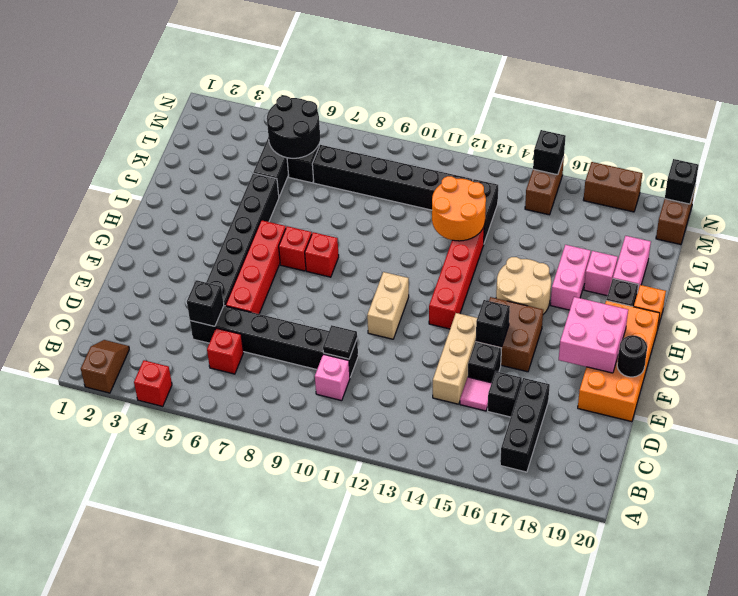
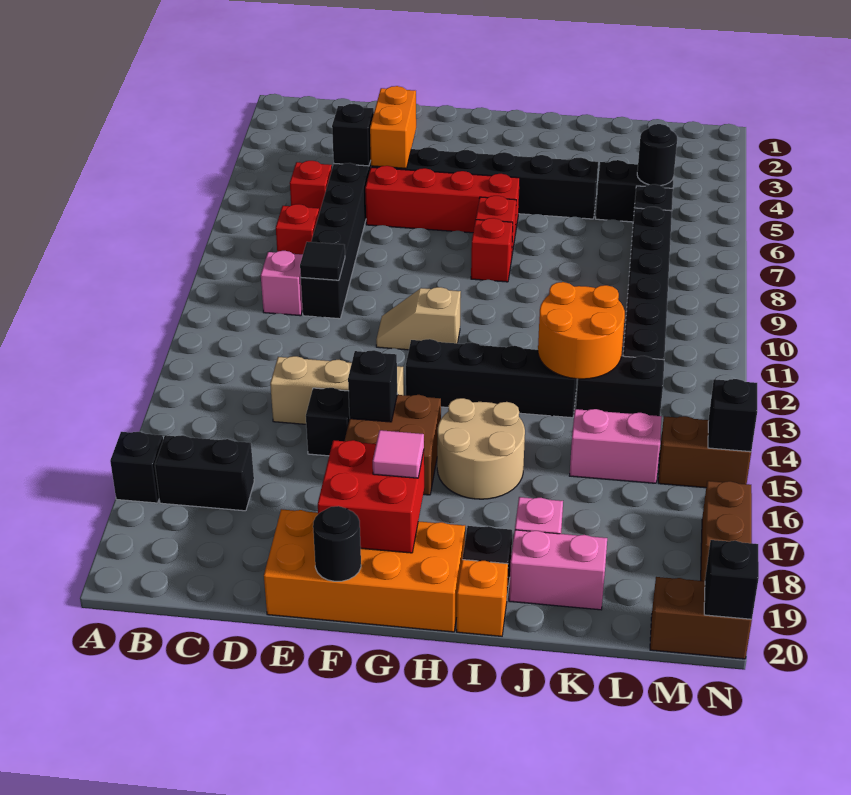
brown 1x2 slope [81,340,129,393] -> none
red 1x1 brick [134,360,172,407] -> red 1x1 brick moved to [276,204,319,254]
black 1x3 brick [500,378,550,472] -> black 1x2 brick [155,435,254,511]
pink 1x1 tile [460,377,491,411] -> pink 1x1 tile moved to [373,430,424,478]
black 1x1 brick [488,371,522,417] -> black 1x1 brick moved to [110,432,163,503]
none -> orange 1x2 brick [370,86,416,168]
tan 1x2 brick [367,272,409,339] -> tan 1x2 slope [376,287,461,350]
pink 2x2 brick [559,297,628,373] -> red 2x2 brick [318,440,424,553]
red 1x4 brick [429,228,484,329] -> black 1x4 brick [406,339,577,418]
pink 1x2 brick [551,245,591,310] -> pink 1x2 brick moved to [570,409,662,483]
black 2x2 round brick [267,96,320,158] -> black 1x1 round brick [637,124,677,185]

